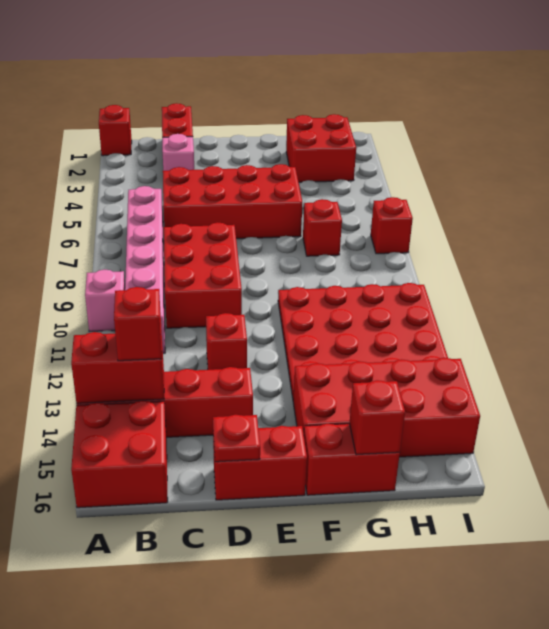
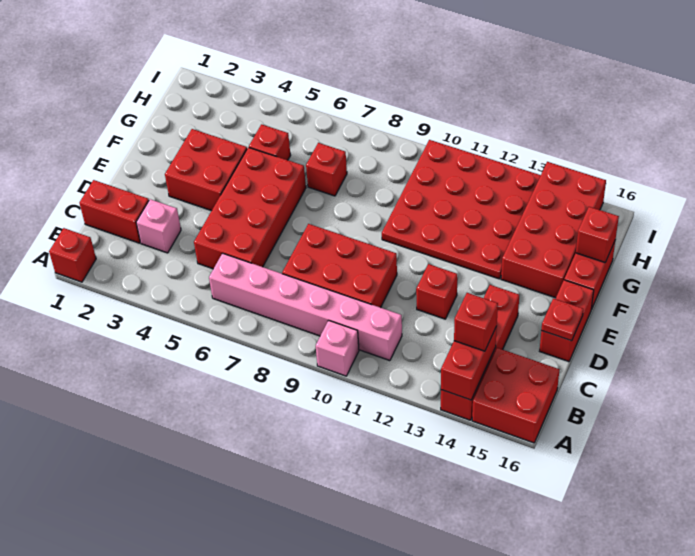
red 2x2 brick [286,114,356,182] -> red 2x2 brick moved to [165,129,247,211]
red 1x1 brick [371,197,413,254] -> red 1x1 brick moved to [249,124,291,160]

